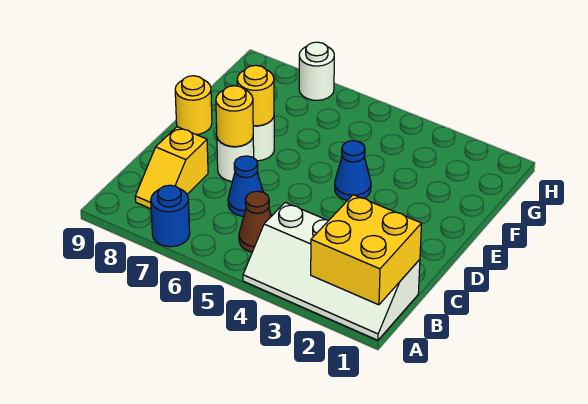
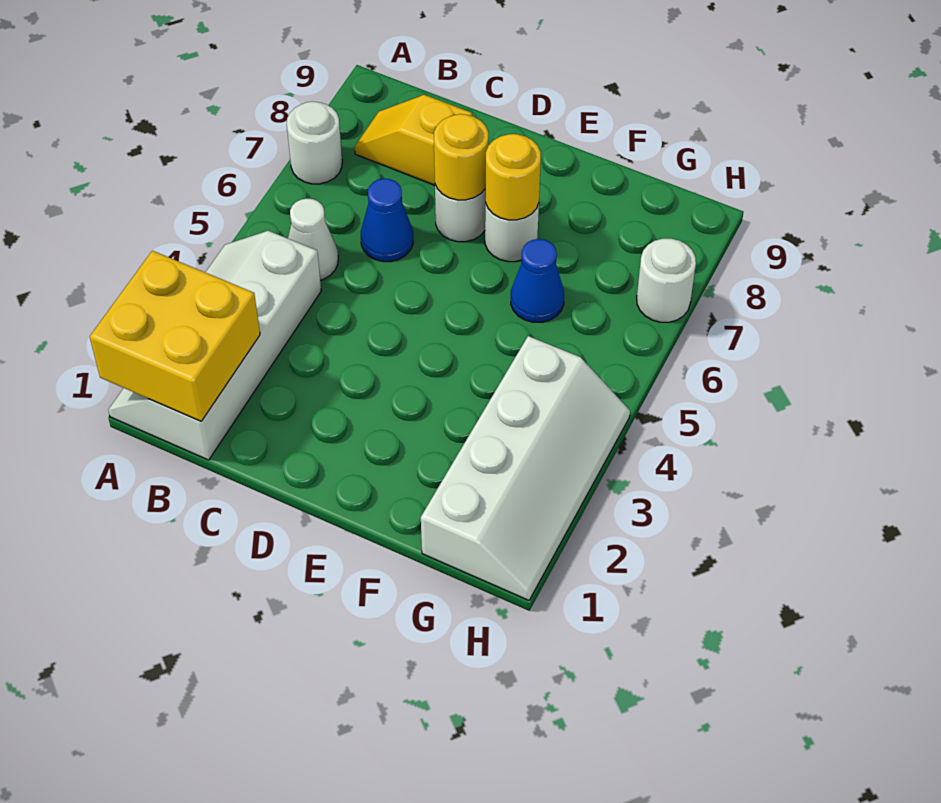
blue 1x1 round brick [151,185,190,247] -> white 1x1 round brick [287,102,342,184]
brown 1x1 cone [239,191,271,252] -> white 1x1 cone [288,198,338,280]
blue 1x1 cone [335,141,371,200] -> blue 1x1 cone moved to [511,239,564,322]
yellow 1x1 round brick [175,76,212,135] -> none
none -> white 2x4 slope [421,336,630,600]

